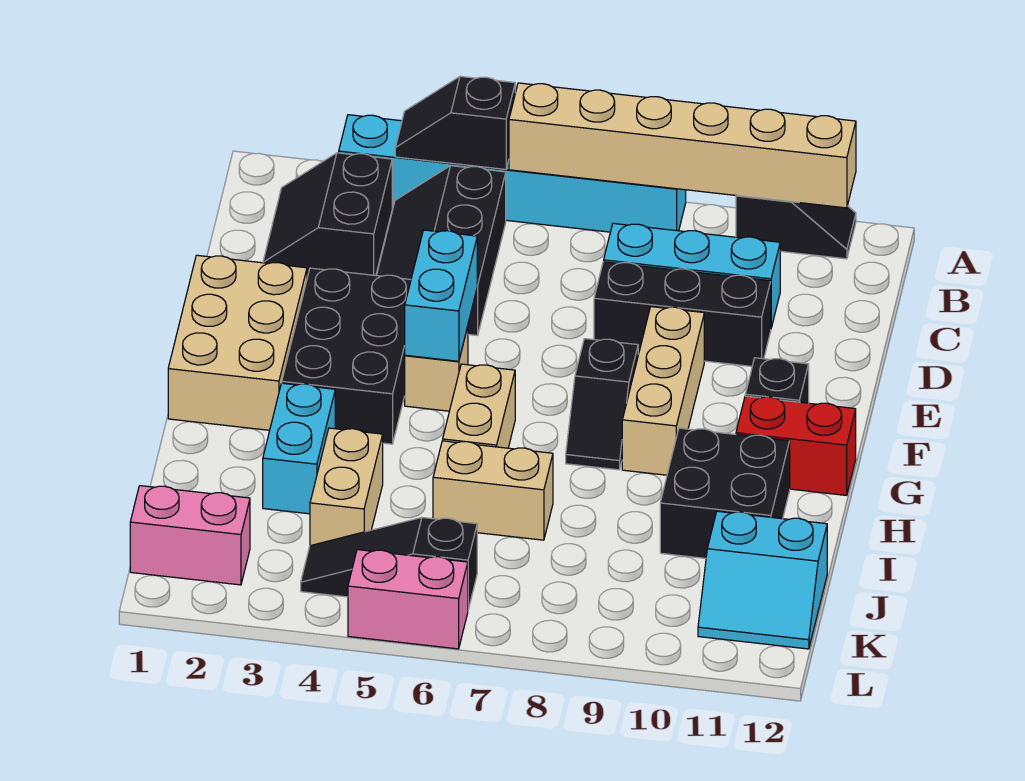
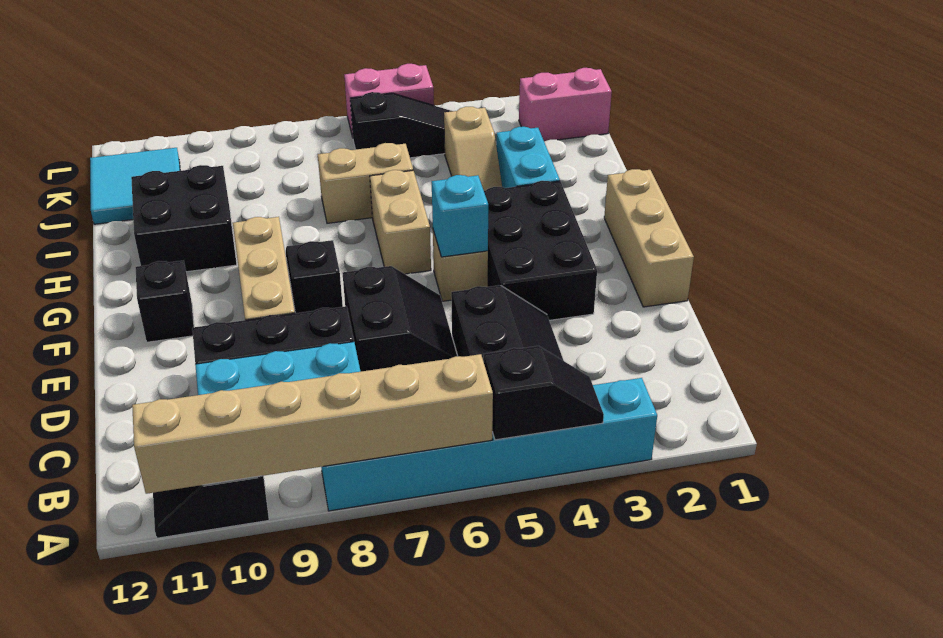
black 2x2 slope [263,153,392,277] -> black 2x2 slope moved to [343,266,457,371]
tan 2x3 brick [168,255,307,430] -> tan 1x3 brick [604,169,694,307]
cyan 1x2 brick [405,230,477,361] -> cyan 1x1 brick [432,175,488,257]
red 1x2 brick [736,396,856,495] -> none
tan 1x2 brick [310,428,383,546] -> tan 1x2 slope [444,107,502,191]
cyan 2x2 slope [698,511,827,649] -> cyan 2x2 tile [90,148,180,224]

